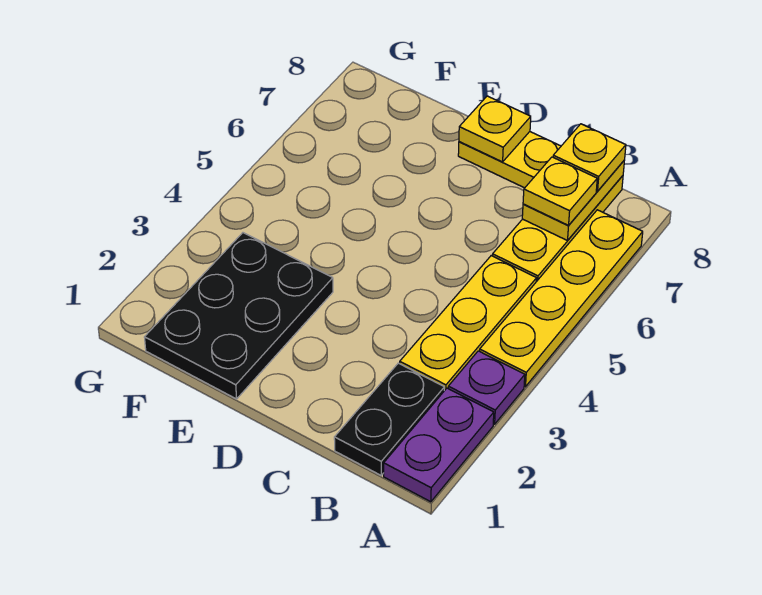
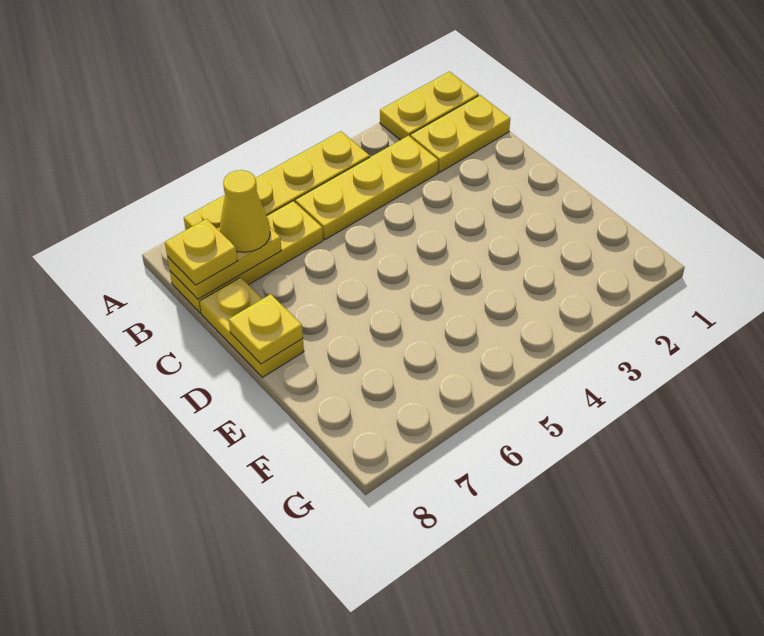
purple 1x2 plate [384,388,494,502] -> yellow 1x2 plate [380,72,479,140]
purple 1x1 plate [448,351,525,424] -> none
black 1x2 plate [334,363,444,475] -> yellow 1x2 plate [410,95,510,172]
yellow 1x1 plate [523,157,597,225] -> yellow 1x1 cone [220,170,270,252]
black 2x3 plate [144,233,333,399] -> none

